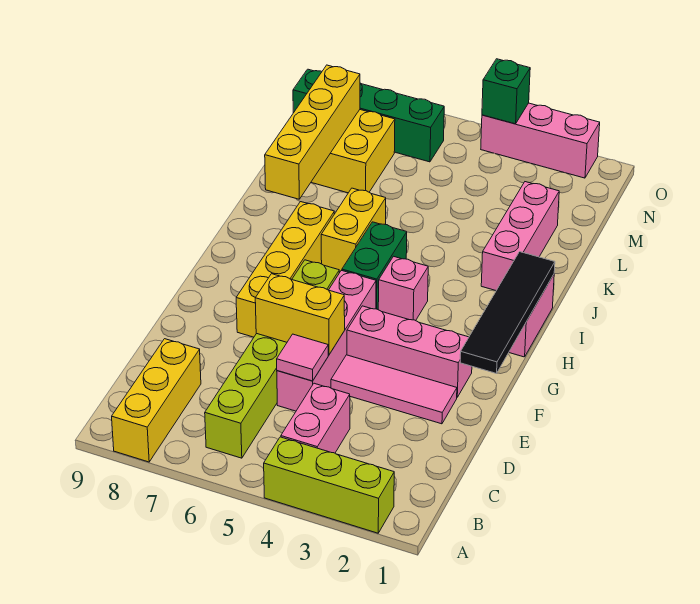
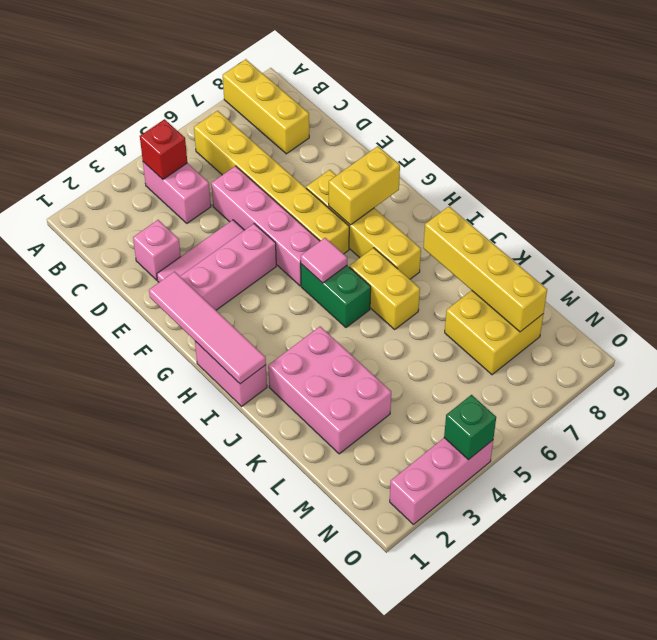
lime 1x3 brick [264,437,394,533] -> none
none -> red 1x1 brick [140,119,187,179]
lime 1x6 brick [205,260,339,458] -> yellow 1x6 brick [194,111,349,254]
pink 1x1 tile [277,334,328,381] -> pink 1x1 tile moved to [301,238,347,283]
yellow 1x2 brick [255,274,345,355] -> yellow 1x2 brick moved to [329,146,400,225]
black 1x4 tile [460,252,555,373] -> pink 1x4 tile [149,272,266,384]
pink 1x1 brick [378,256,428,321] -> pink 1x1 brick moved to [133,220,181,280]
pink 1x3 brick [481,182,559,290] -> pink 2x3 brick [268,327,391,454]
green 1x4 brick [293,69,444,162] -> none

